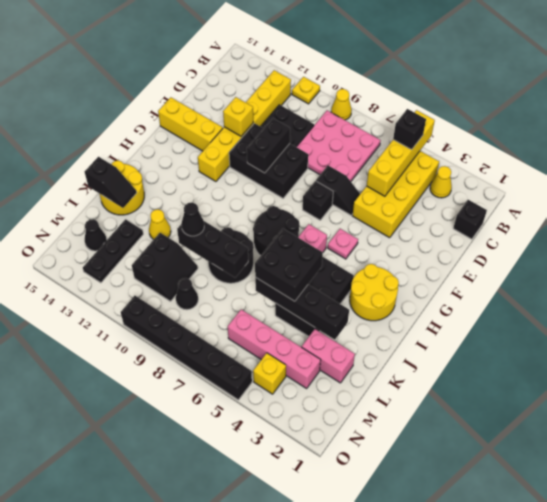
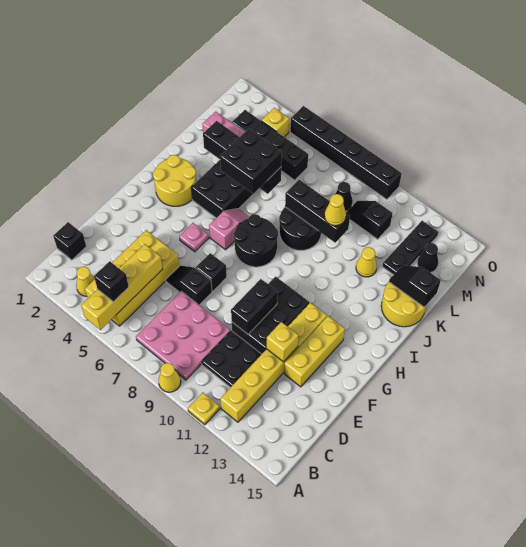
black 2x3 brick [229,123,308,198] -> black 2x3 brick turned to [232,277,309,354]
yellow 1x3 brick [158,97,223,151] -> yellow 1x3 brick turned to [284,316,345,387]
black 1x1 cone [181,203,204,236] -> yellow 1x1 cone [324,194,346,226]
black 2x2 slope [132,233,198,301] -> black 1x2 slope [346,201,393,239]
pink 1x4 brick [228,310,321,388] -> black 1x4 brick [232,110,308,180]

